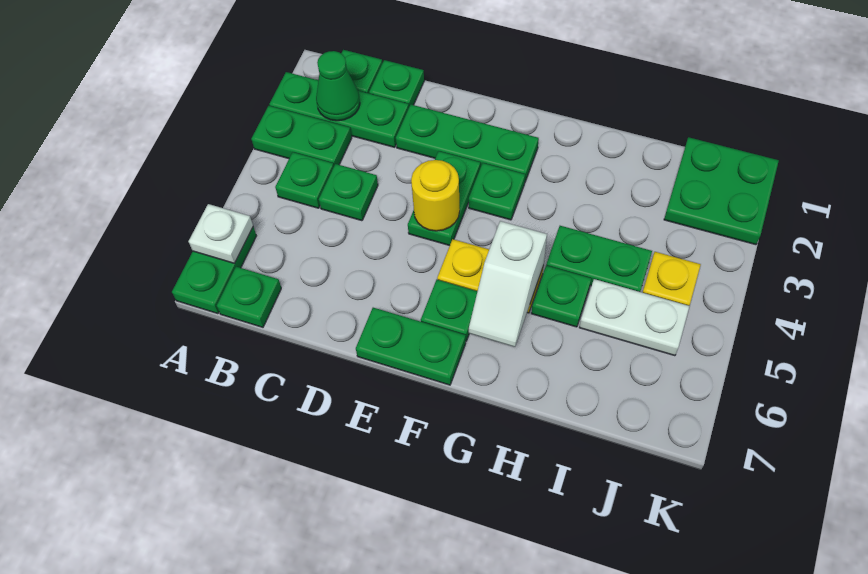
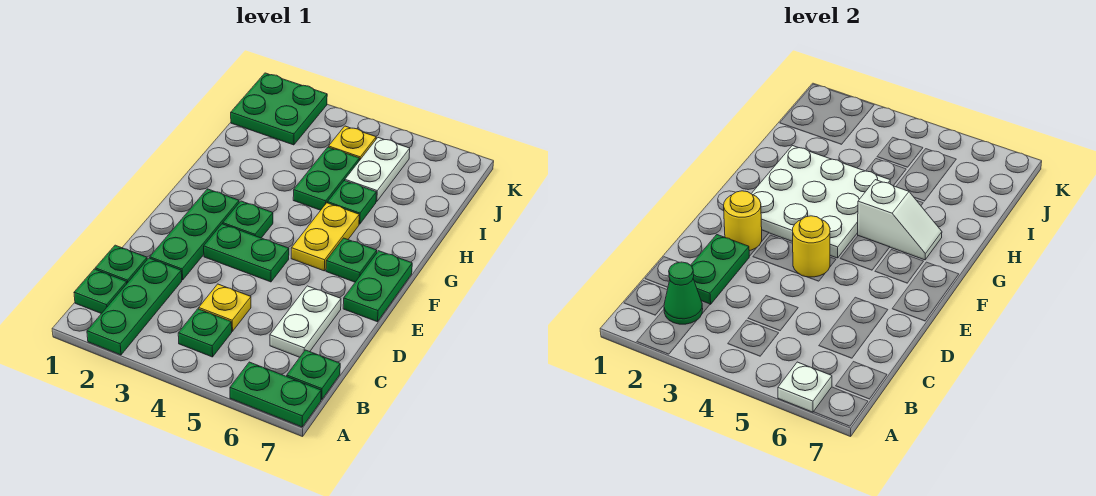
green 1x2 plate [251,106,352,165] -> green 1x2 plate moved to [691,235,749,304]
green 1x1 plate [319,164,378,221] -> yellow 1x1 plate [199,284,251,331]
none -> white 1x2 plate [270,286,341,357]
none -> yellow 1x1 round brick [724,191,762,251]
none -> white 3x3 plate [751,145,890,258]

